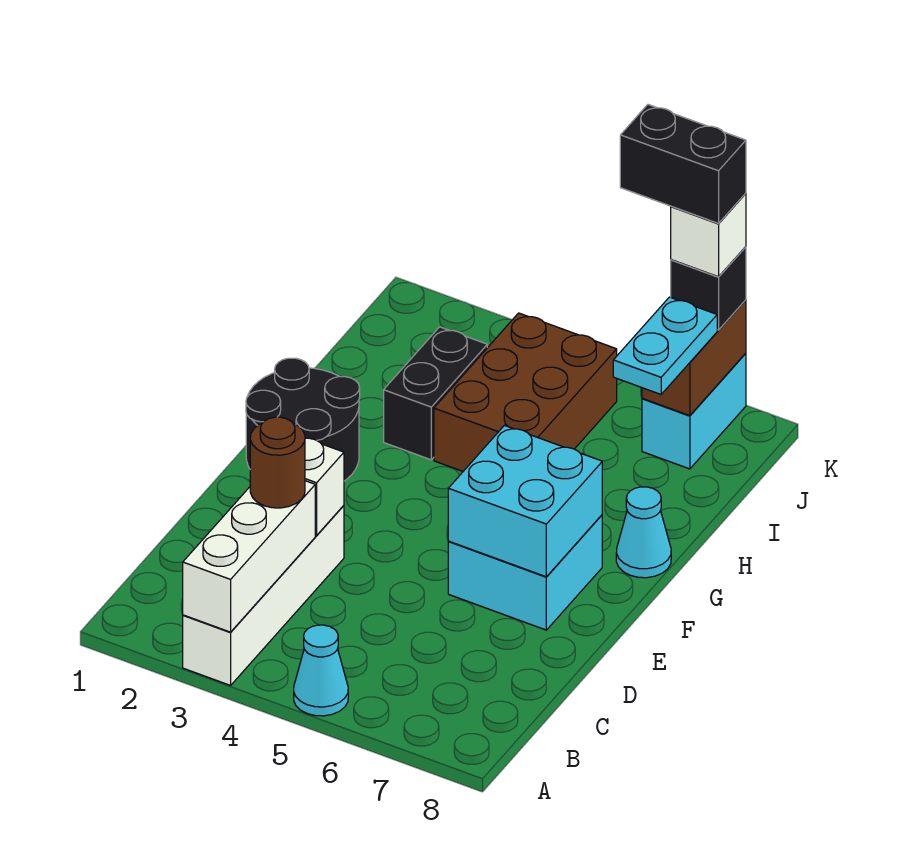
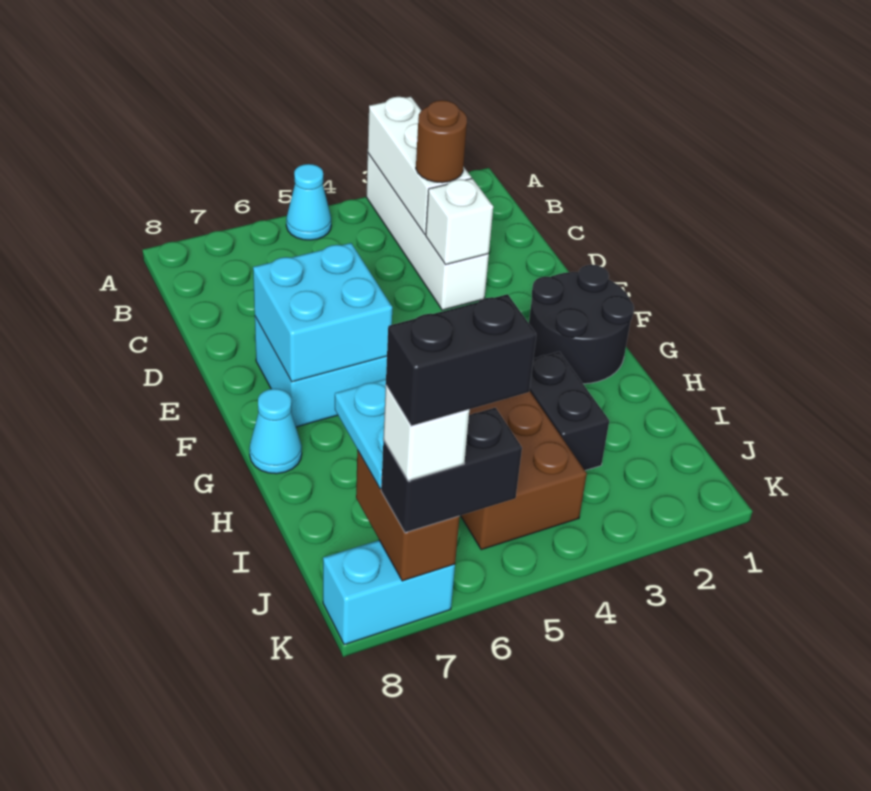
cyan 1x2 brick [642,353,746,469] -> cyan 1x2 brick turned to [323,540,455,645]
black 1x1 brick [671,247,746,330] -> black 1x2 brick [381,408,522,533]

